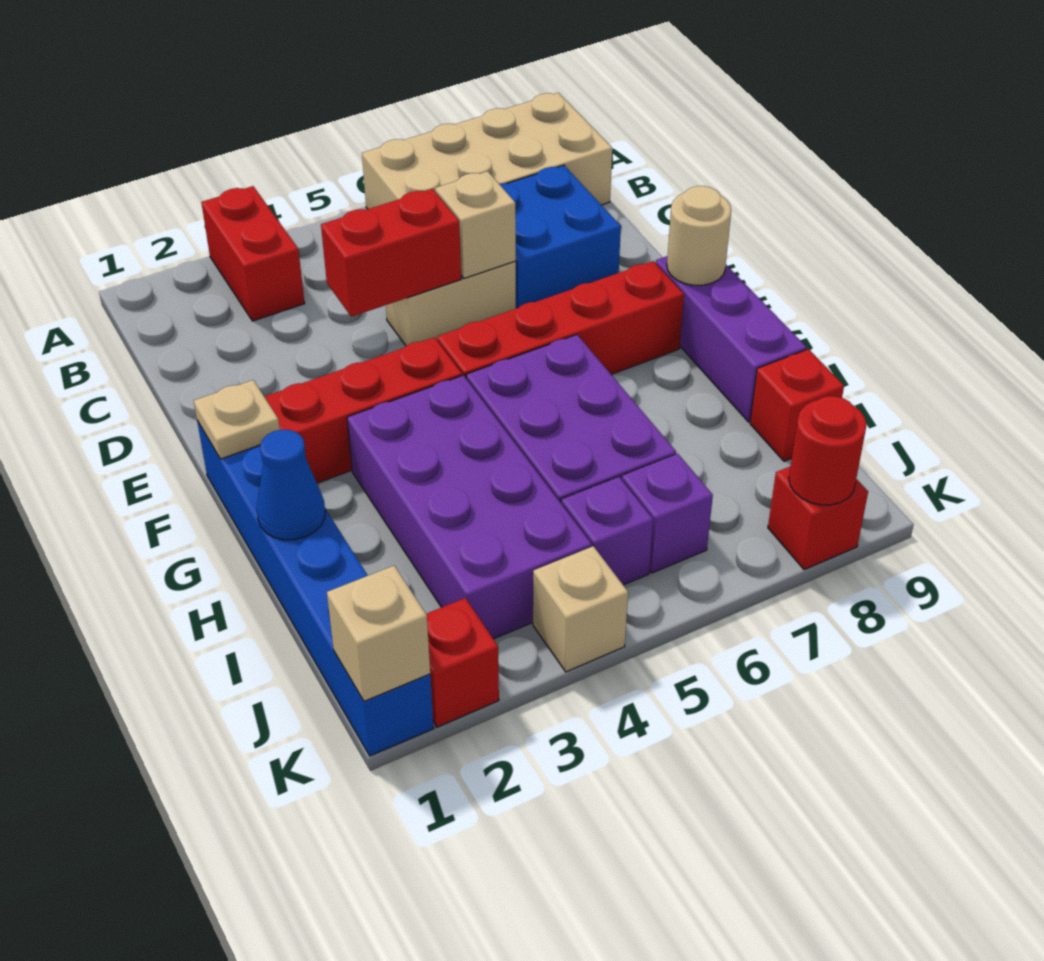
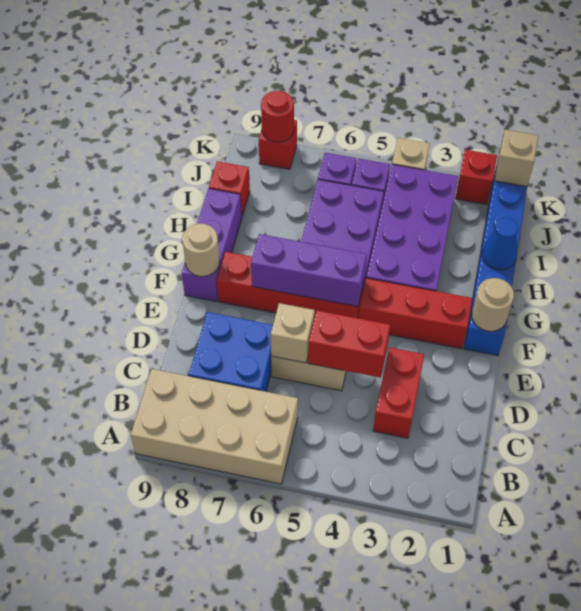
red 1x2 brick [201,186,305,321] -> red 1x2 brick moved to [373,347,424,438]
tan 1x1 plate [194,380,280,459] -> tan 1x1 round brick [472,278,514,331]
none -> purple 1x3 brick [251,234,367,307]

